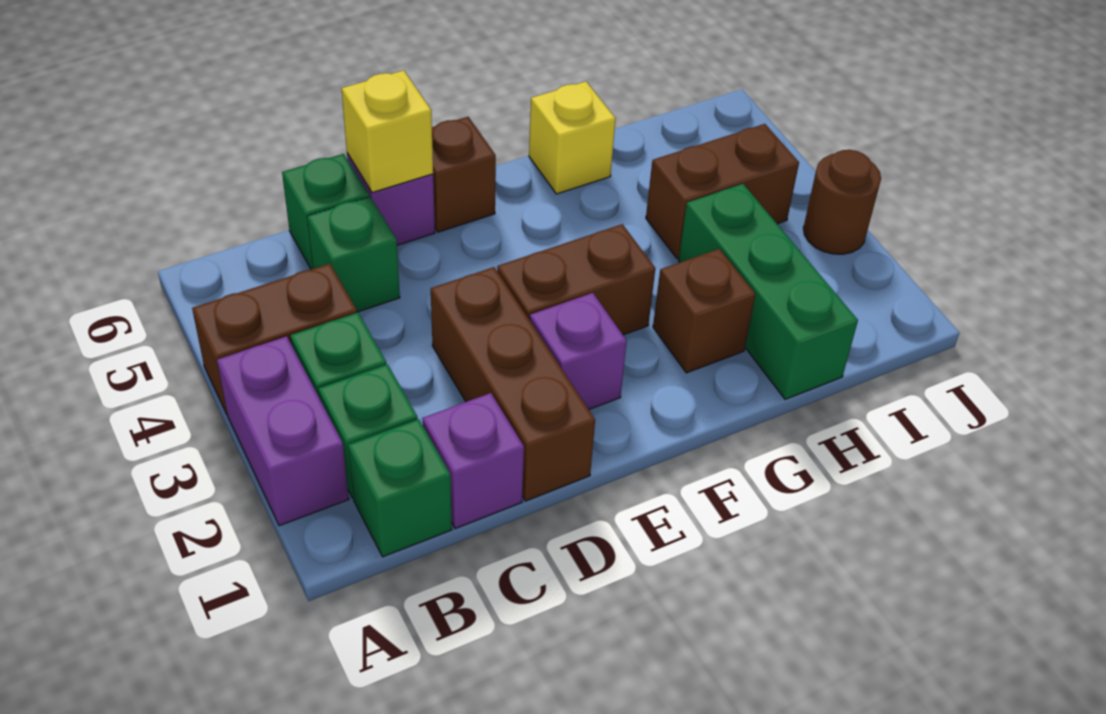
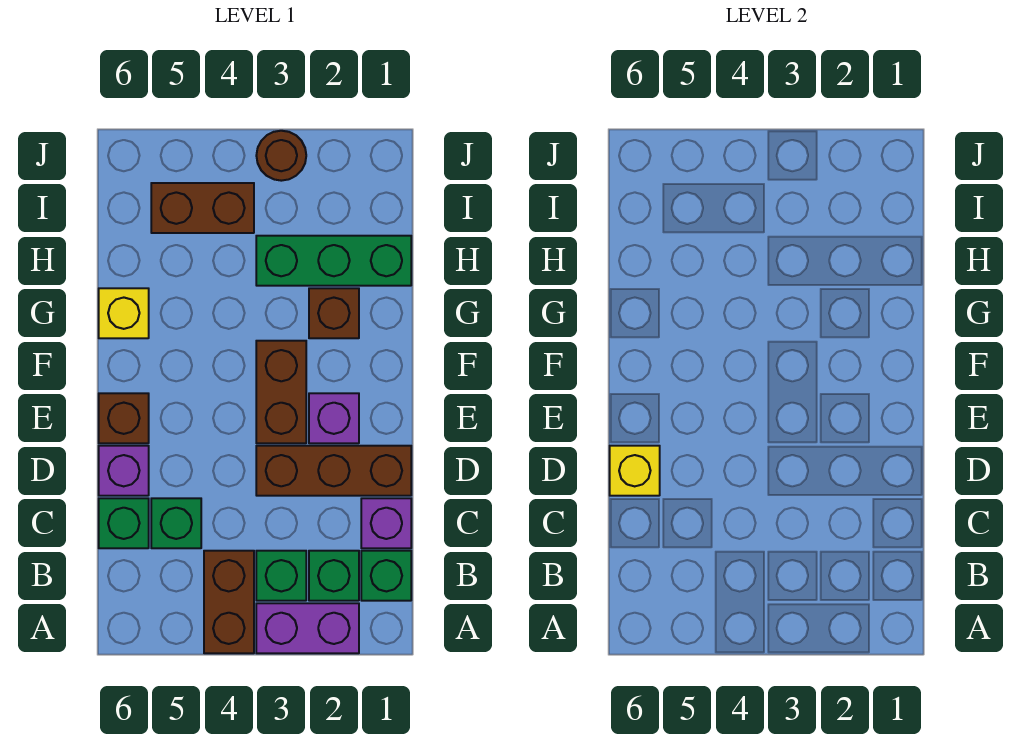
brown 1x2 brick [646,124,799,258] -> brown 1x2 brick turned to [151,183,254,233]

